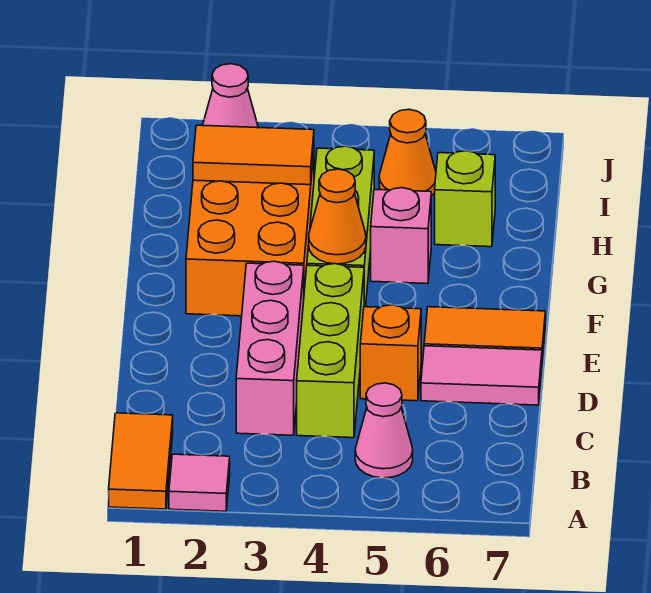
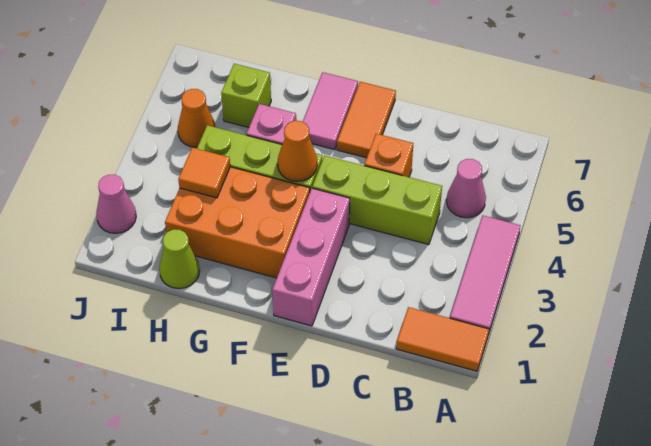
pink 1x1 tile [169,454,230,511] -> pink 1x3 tile [450,216,521,335]
pink 1x3 brick [236,261,304,435] -> pink 1x3 brick turned to [272,188,350,326]
pink 1x2 tile [421,346,542,405] -> pink 1x2 tile moved to [303,72,358,150]
none -> lime 1x1 cone [159,229,200,289]
orange 1x2 tile [193,125,314,185] -> orange 1x1 tile [178,148,230,198]

